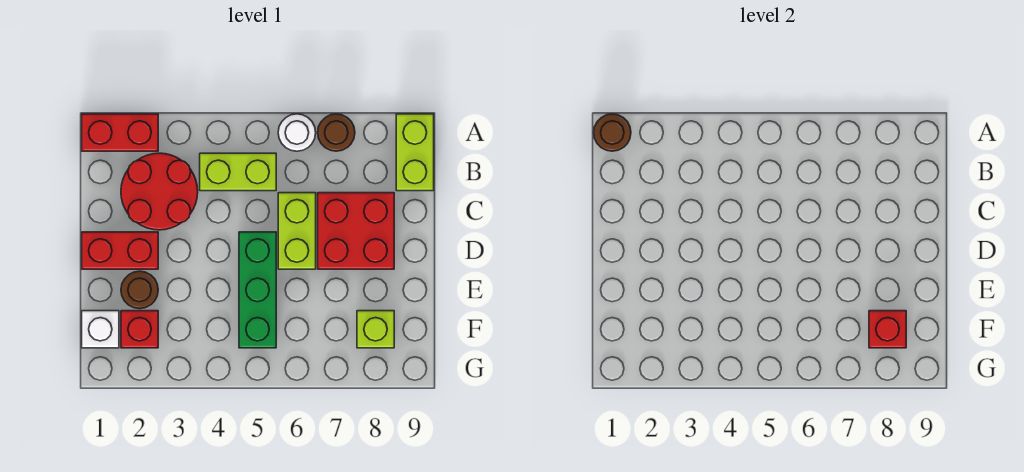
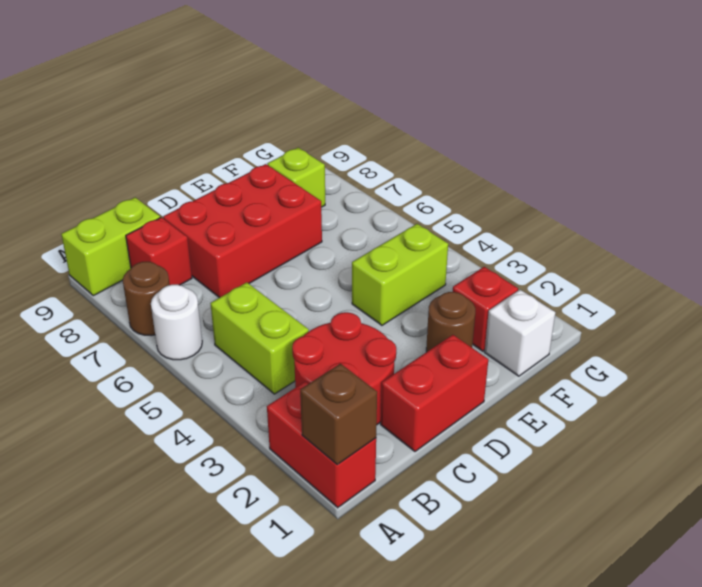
brown 1x1 round brick [594,114,631,151] -> brown 1x1 brick [300,364,377,464]
lime 1x2 brick [278,193,316,269] -> lime 1x2 brick moved to [352,224,448,325]
red 2x2 brick [318,193,394,269] -> red 2x3 brick [163,164,322,298]
red 1x2 brick [82,232,158,269] -> red 1x2 brick turned to [381,335,488,451]
green 1x3 brick [239,232,276,348] -> none
red 1x1 brick [869,311,906,348] -> red 1x1 brick moved to [126,217,192,285]

